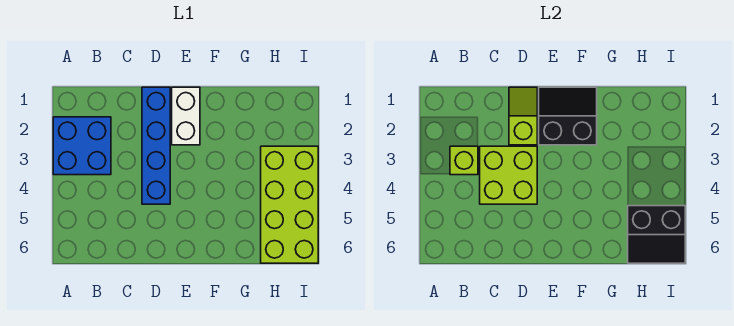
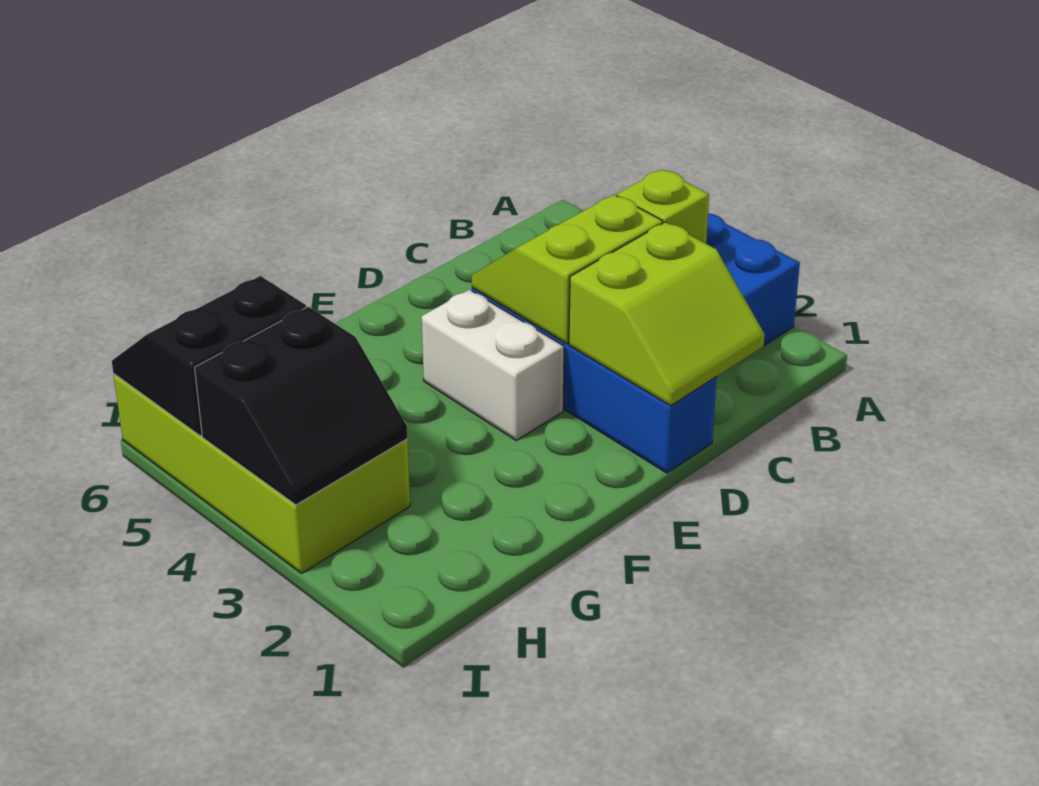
lime 2x2 brick [480,146,537,204] -> lime 2x2 slope [472,194,663,344]
lime 1x2 slope [509,87,537,145] -> lime 2x2 slope [569,222,765,406]
white 1x2 brick [172,87,200,145] -> white 1x2 brick moved to [422,290,564,440]
black 2x2 slope [539,87,597,145] -> black 2x2 slope moved to [195,307,407,505]

